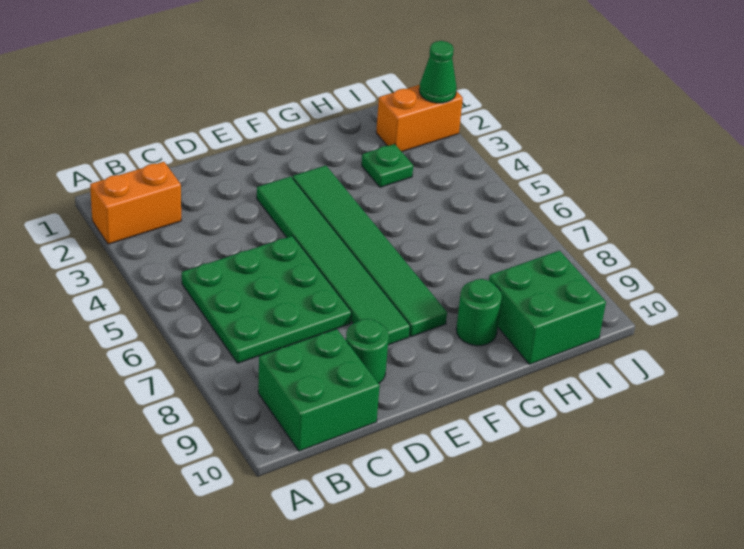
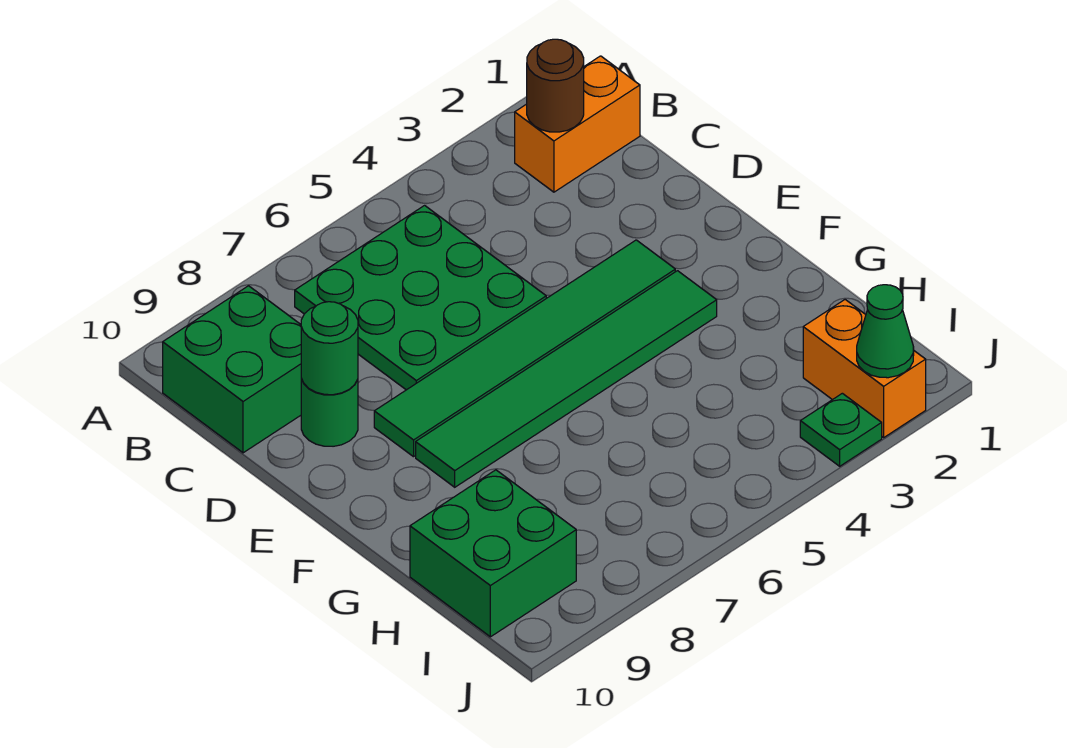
orange 1x2 brick [90,162,181,244] -> orange 1x2 brick turned to [515,56,640,192]
none -> brown 1x1 round brick [527,39,584,132]
green 1x1 round brick [456,279,502,346] -> green 1x1 round brick moved to [301,302,358,395]
green 1x1 plate [362,144,413,187] -> green 1x1 plate moved to [800,393,882,466]

